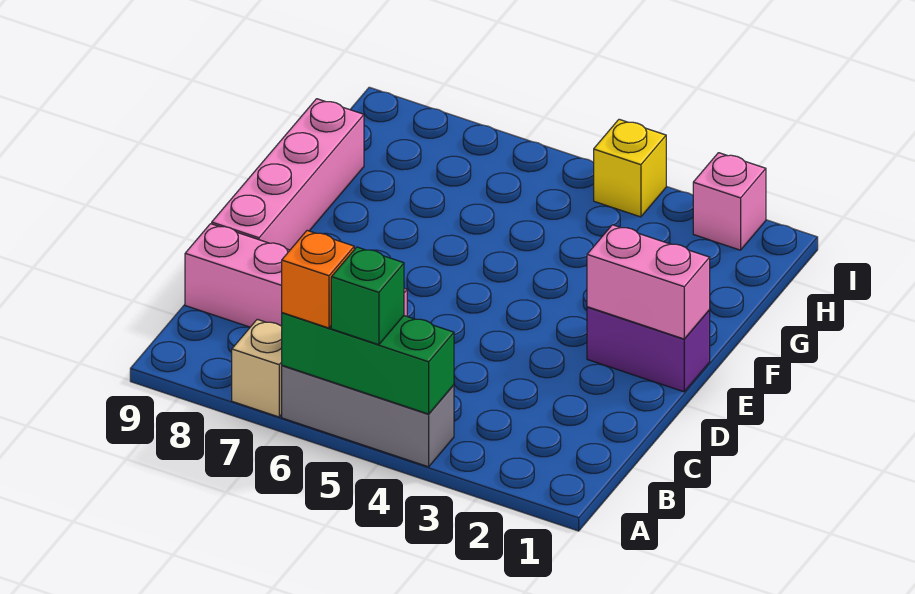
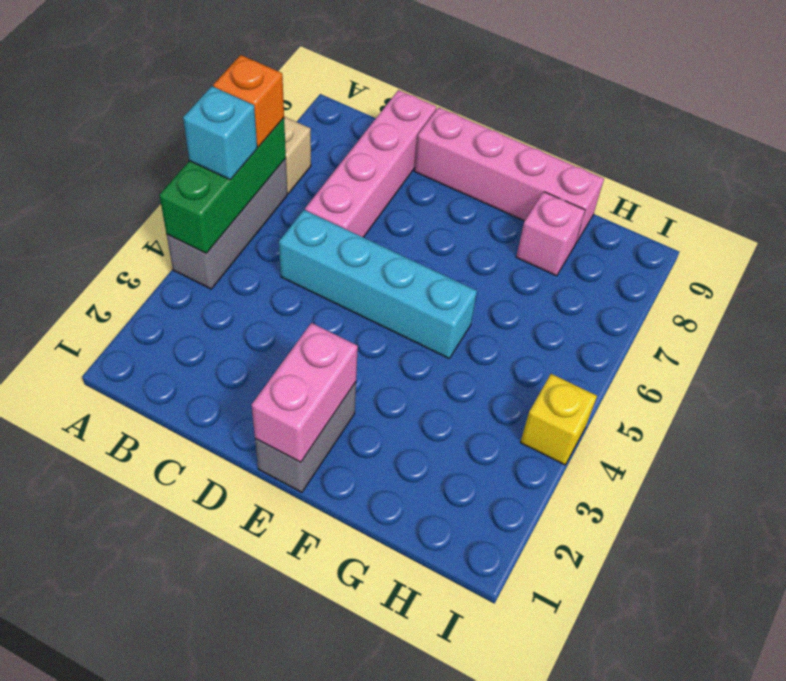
green 1x1 brick [331,247,404,345] -> cyan 1x1 brick [183,86,257,180]
none -> cyan 1x4 brick [279,210,477,358]
purple 1x2 brick [587,307,710,392] -> grey 1x2 brick [255,382,356,492]
pink 1x1 brick [693,153,766,250] -> pink 1x1 brick moved to [516,192,585,276]

